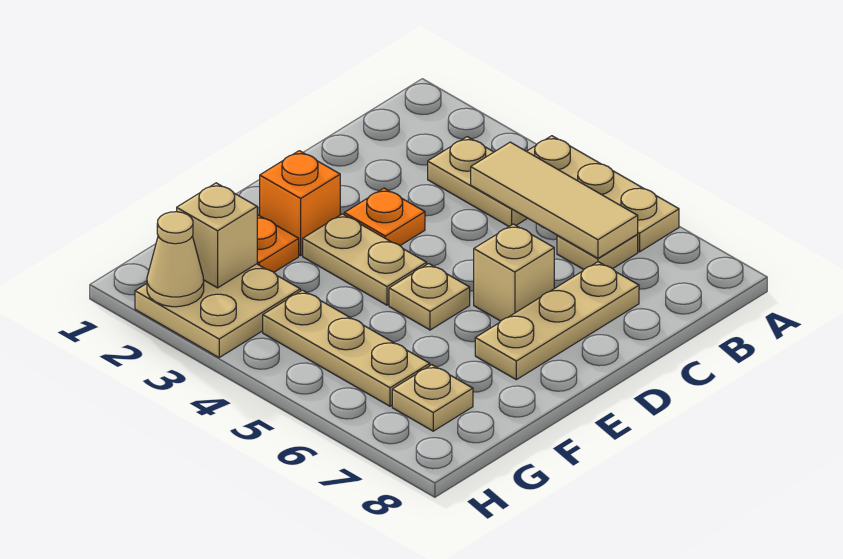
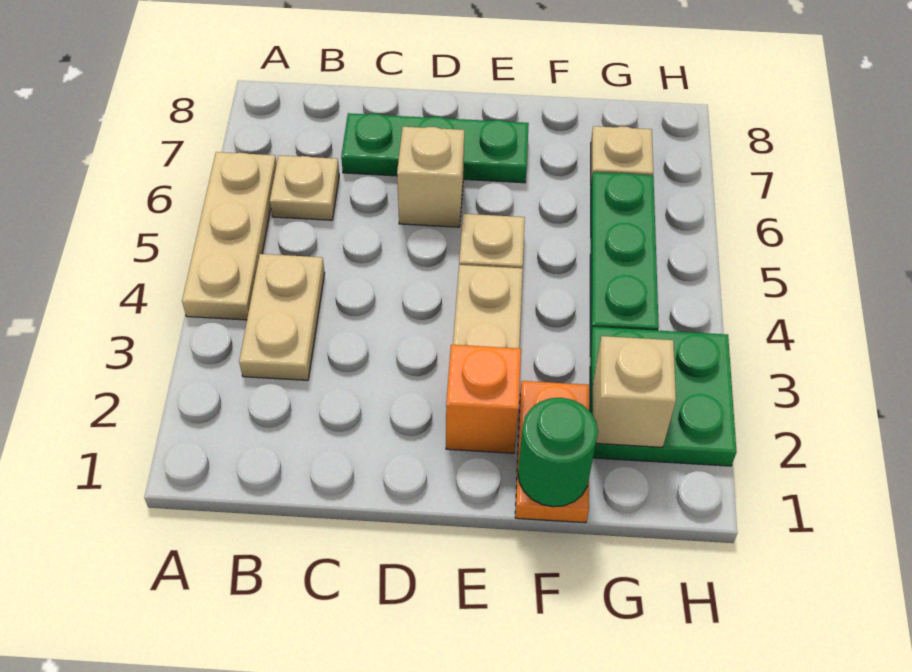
tan 1x3 tile [471,142,638,258] -> none
tan 1x3 plate [475,262,639,380] -> green 1x3 plate [341,113,529,183]
orange 1x1 plate [344,188,425,245] -> none
none -> green 1x1 round brick [518,398,598,507]
tan 2x2 plate [135,264,300,357] -> green 2x2 plate [590,327,737,466]
tan 1x3 plate [263,290,430,406] -> green 1x3 plate [590,172,659,339]
tan 1x1 cone [147,212,204,307] -> none

